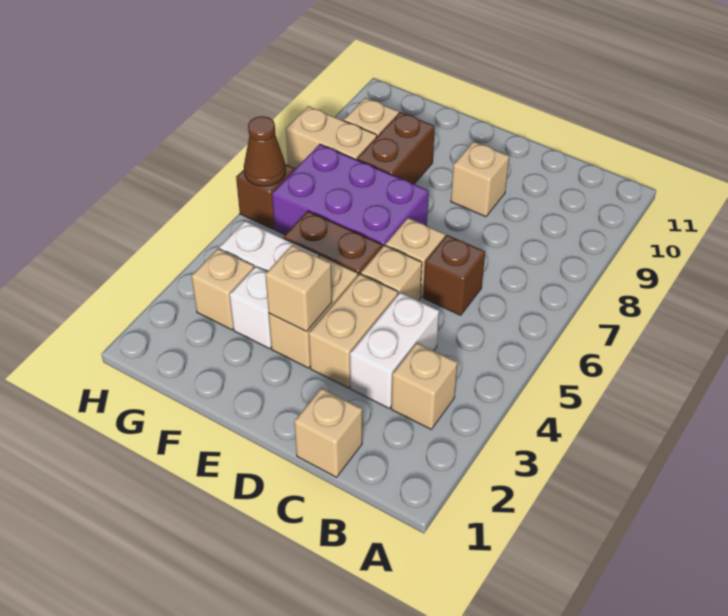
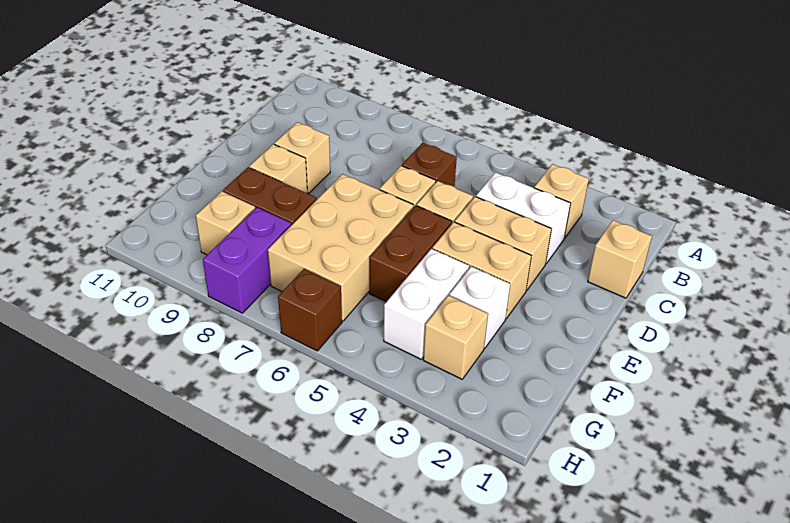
tan 1x1 brick [265,245,332,331] -> tan 1x1 brick moved to [249,144,307,193]
purple 2x3 brick [272,144,429,247] -> tan 2x3 brick [268,174,414,321]
tan 1x2 brick [286,106,377,169] -> purple 1x2 brick [203,208,291,313]
brown 1x1 cone [244,116,286,186] -> none

